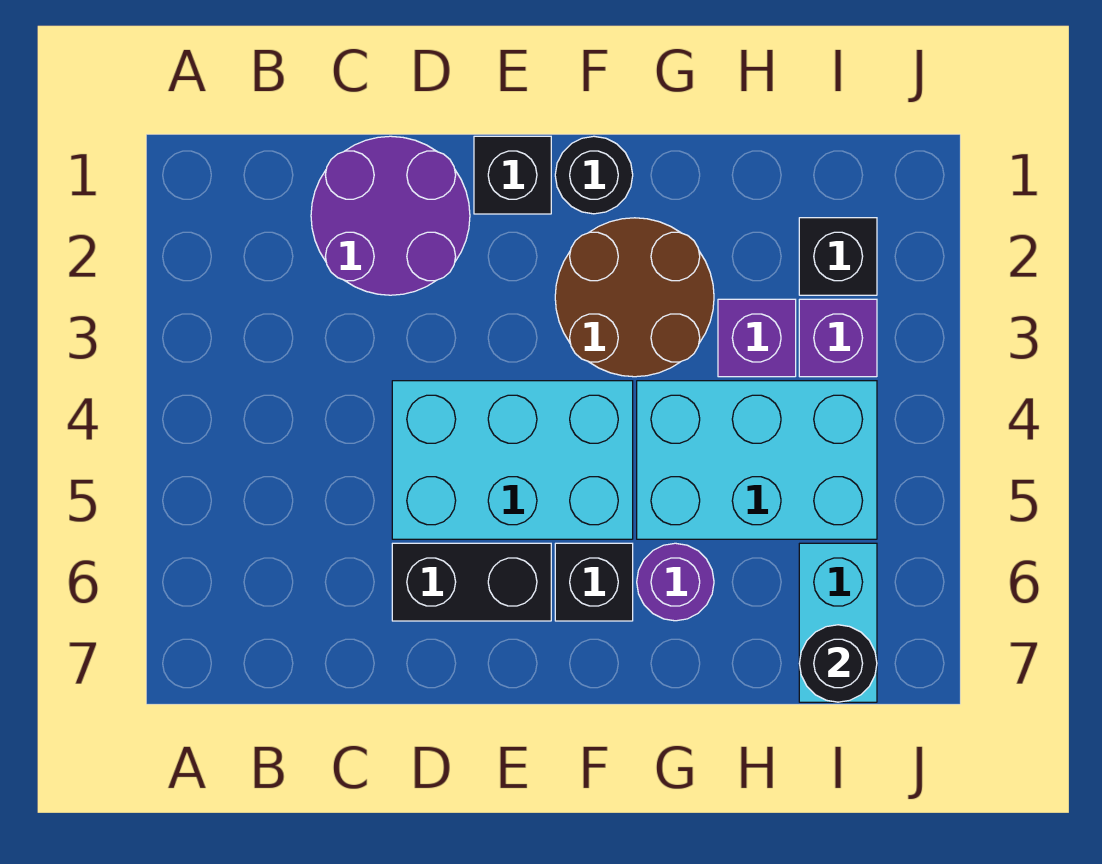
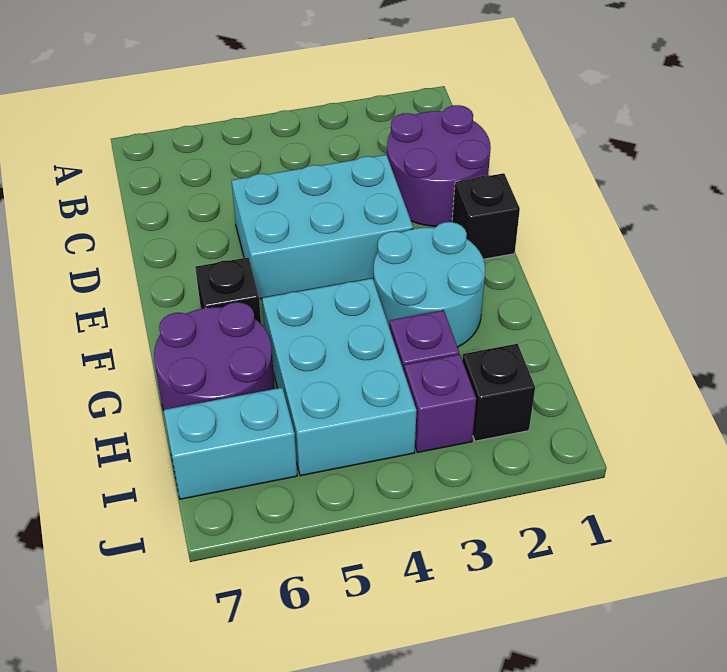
cyan 2x3 brick [392,381,633,539] -> cyan 2x3 brick turned to [232,155,413,299]
black 1x2 brick [392,543,551,621] -> none
black 1x1 round brick [555,136,633,214] -> none
brown 2x2 round brick [555,218,714,377] -> cyan 2x2 round brick [374,222,485,347]
purple 1x1 round brick [637,543,714,621] -> purple 2x2 round brick [154,302,275,410]
black 1x1 round brick [799,625,877,702] -> none

